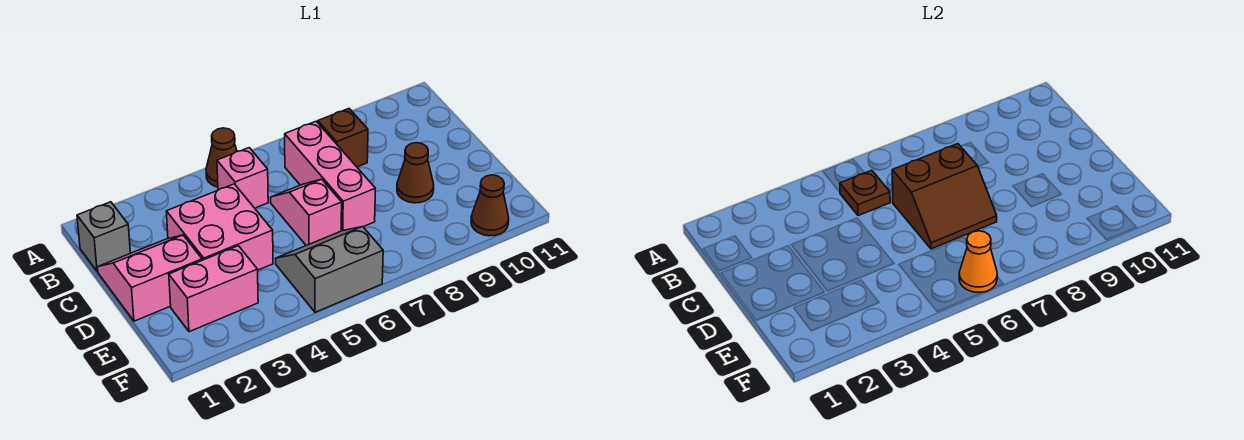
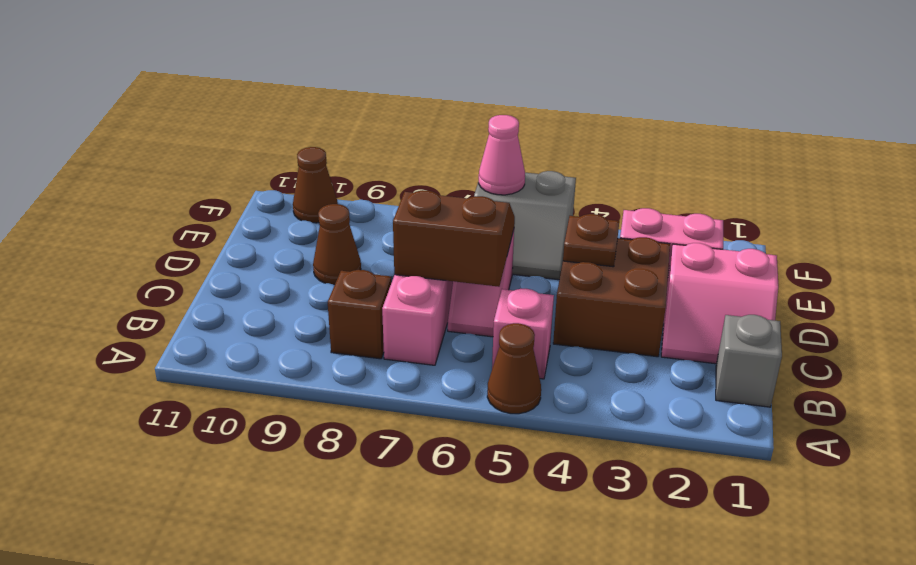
brown 1x1 plate [840,170,890,216] -> brown 1x1 plate moved to [563,214,619,267]
pink 2x2 brick [166,184,273,270] -> brown 2x2 brick [553,237,670,357]
orange 1x1 cone [959,231,997,292] -> pink 1x1 cone [479,115,525,195]

